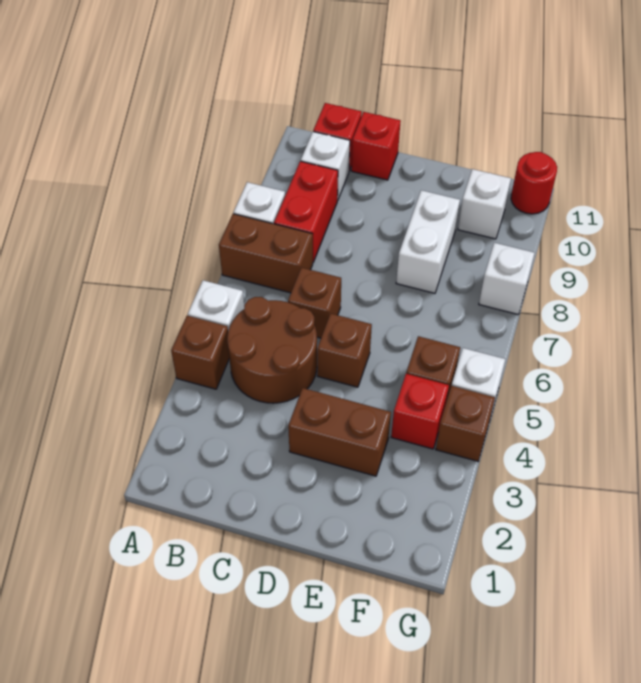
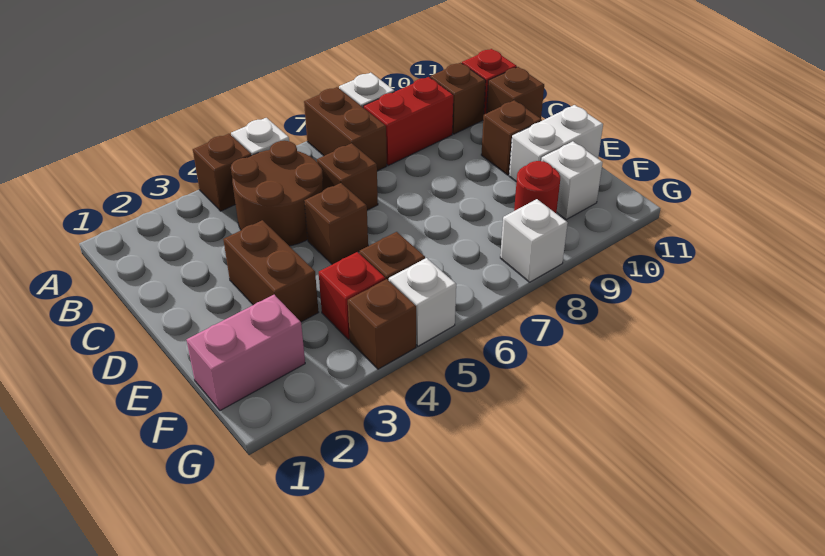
white 1x1 brick [301,132,350,200] -> brown 1x1 brick [430,63,486,134]
red 1x1 brick [351,112,401,180] -> brown 1x1 brick [487,67,544,119]
none -> brown 1x1 brick [481,100,542,175]
white 1x2 brick [396,190,460,293] -> white 1x2 brick moved to [509,105,603,182]
none -> pink 1x2 brick [186,295,305,411]
red 1x1 round brick [511,152,557,214] -> red 1x1 round brick moved to [514,161,560,213]

